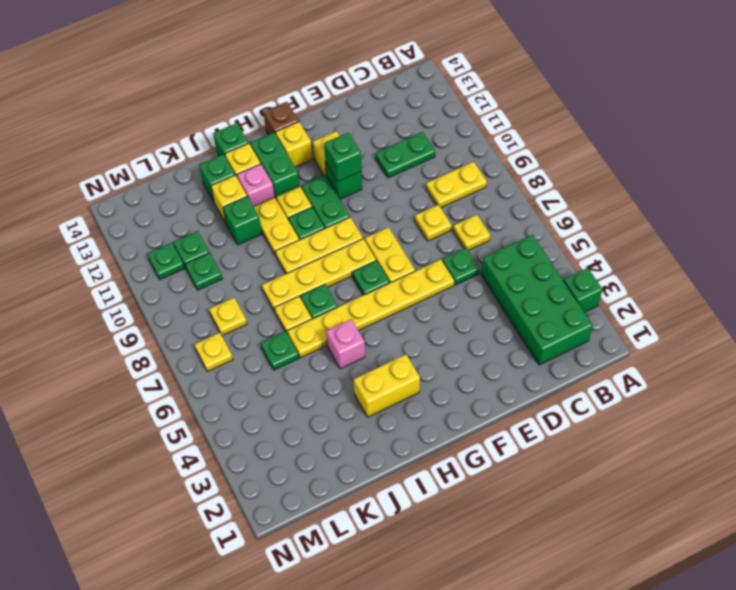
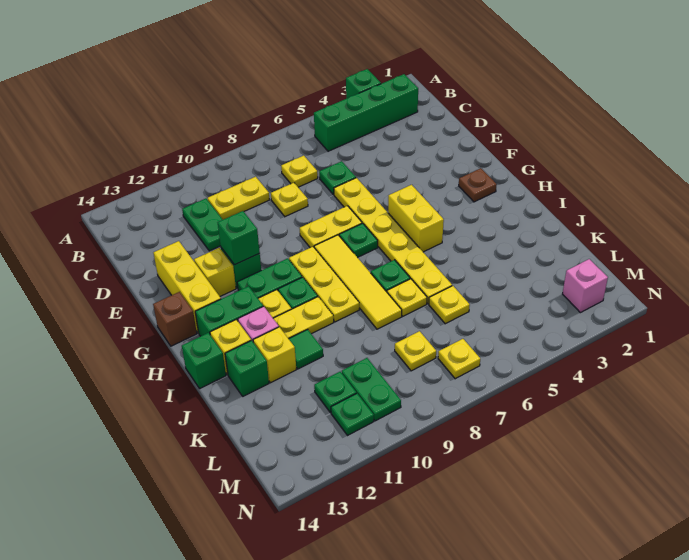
green 2x4 brick [481,235,593,365] -> green 1x4 brick [314,74,418,151]
yellow 1x2 plate [426,162,487,207] -> yellow 1x2 plate turned to [208,177,269,220]
none -> brown 1x1 plate [459,168,497,202]
yellow 1x4 plate [262,239,376,311] -> yellow 1x4 tile [314,235,402,329]
yellow 1x1 brick [276,122,312,167] -> yellow 1x3 brick [153,241,221,333]
yellow 1x2 brick [354,354,420,417] -> yellow 1x2 brick moved to [388,185,444,252]
pink 1x1 brick [326,319,365,369] -> pink 1x1 brick moved to [563,259,608,313]
green 1x1 brick [223,196,262,245] -> green 1x1 tile [289,329,323,369]
green 1x1 plate [261,331,299,370] -> yellow 1x1 plate [429,286,470,324]
green 1x1 plate [185,253,222,290] -> green 1x2 plate [342,358,401,421]

